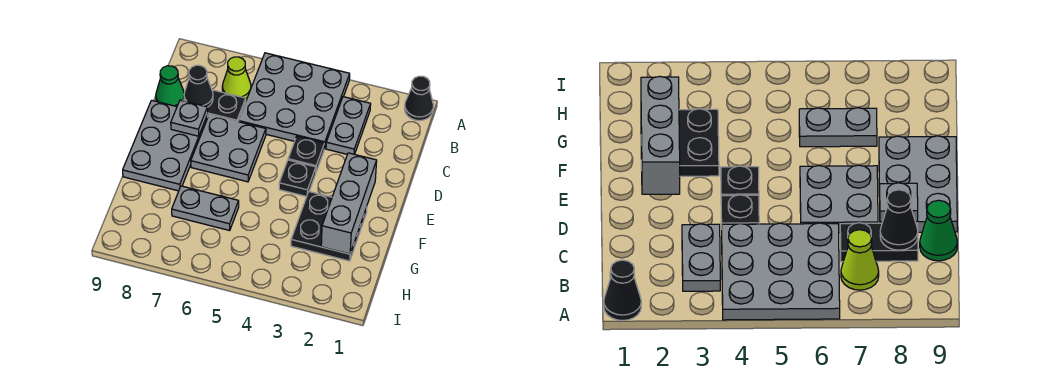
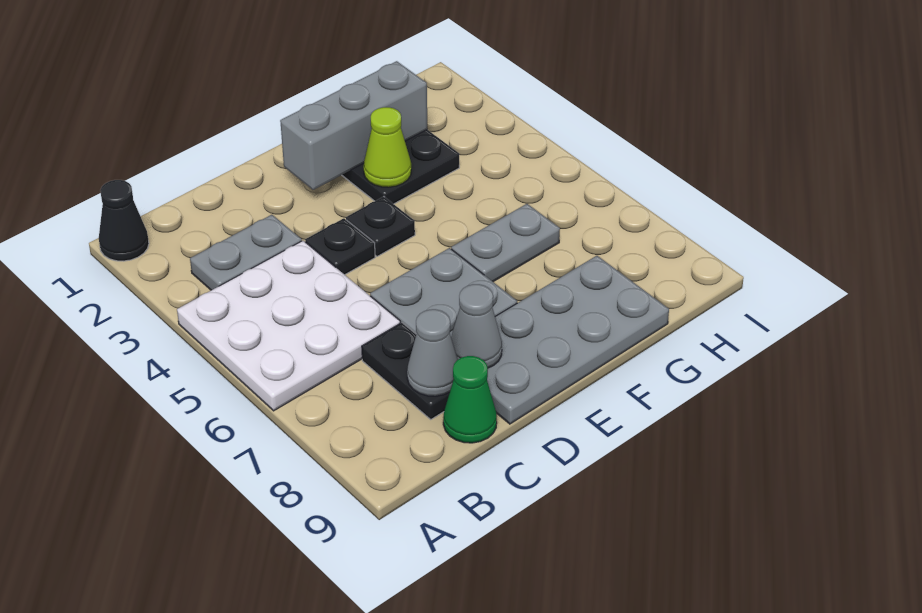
grey 3x3 plate [239,53,350,149] -> white 3x3 plate [177,241,400,411]
lime 1x1 cone [222,57,251,98] -> lime 1x1 cone moved to [364,107,411,187]
black 1x1 cone [184,65,213,107] -> grey 1x1 cone [407,309,458,396]
grey 2x3 plate [123,100,208,191] -> grey 2x4 plate [487,256,669,424]
grey 1x1 plate [171,100,208,136] -> grey 1x1 cone [451,284,502,368]
grey 1x2 plate [172,186,239,231] -> grey 1x2 plate turned to [451,204,560,282]

